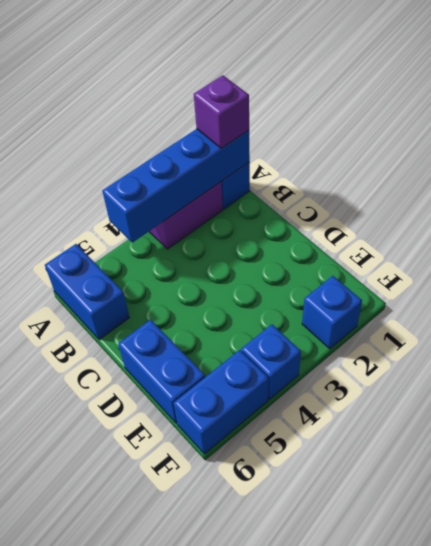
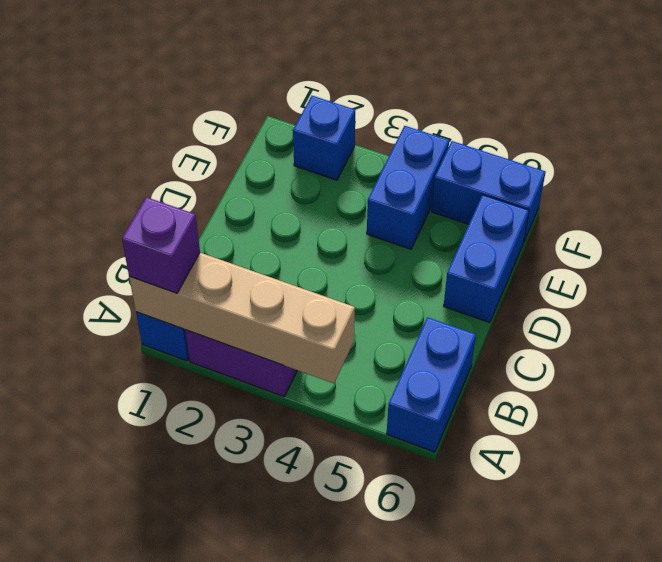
blue 1x4 brick [102,129,250,243] -> tan 1x4 brick [129,253,355,383]
blue 1x1 brick [241,325,301,399] -> blue 1x2 brick [367,126,449,249]

